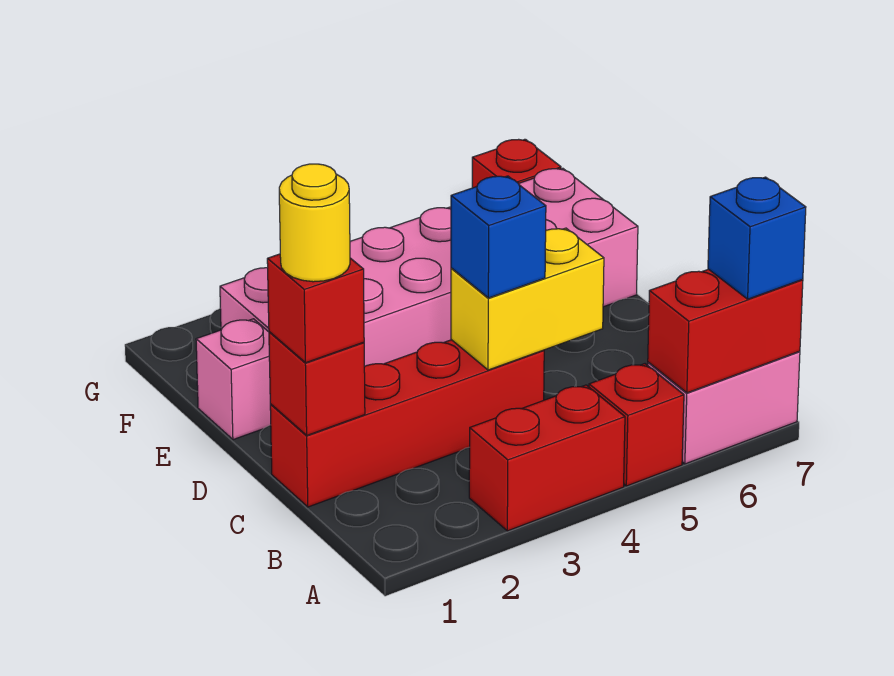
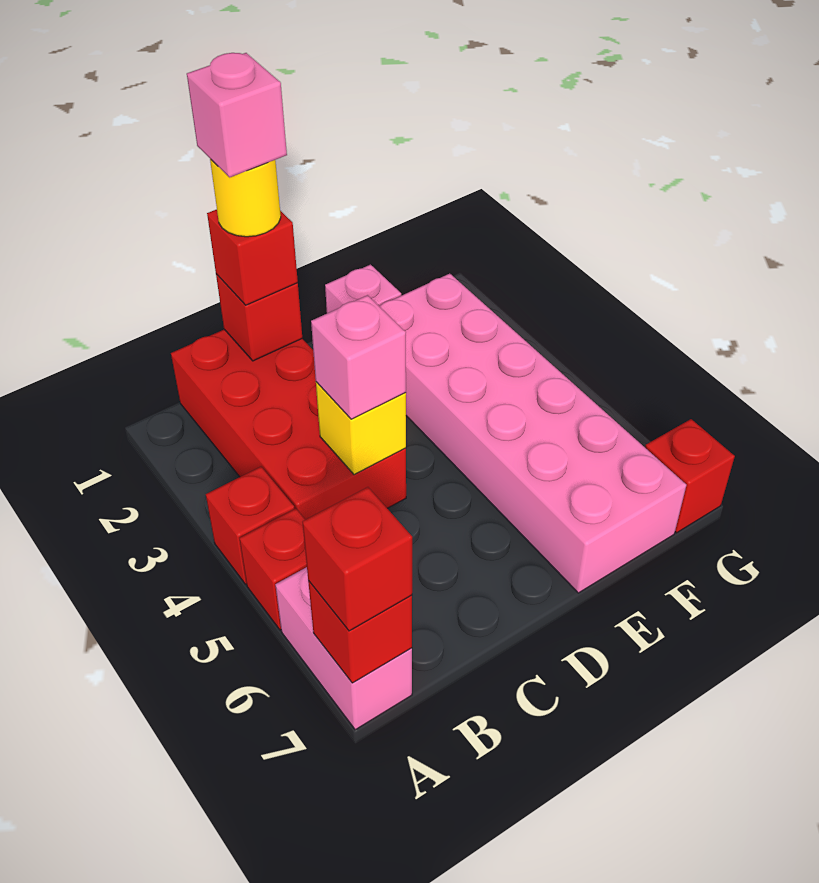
red 1x2 brick [469,385,625,531] -> red 1x1 brick [206,467,295,584]
red 1x2 brick [648,269,803,393] -> red 1x1 brick [308,580,412,683]
blue 1x1 brick [708,177,806,299] -> red 1x1 brick [302,487,412,631]
red 1x4 brick [270,340,544,507] -> red 2x4 brick [171,329,406,520]
none -> pink 1x1 brick [187,53,287,178]
yellow 1x2 brick [451,228,604,370] -> yellow 1x1 brick [316,382,406,475]
blue 1x1 brick [451,176,546,298] -> pink 1x1 brick [311,295,406,419]

